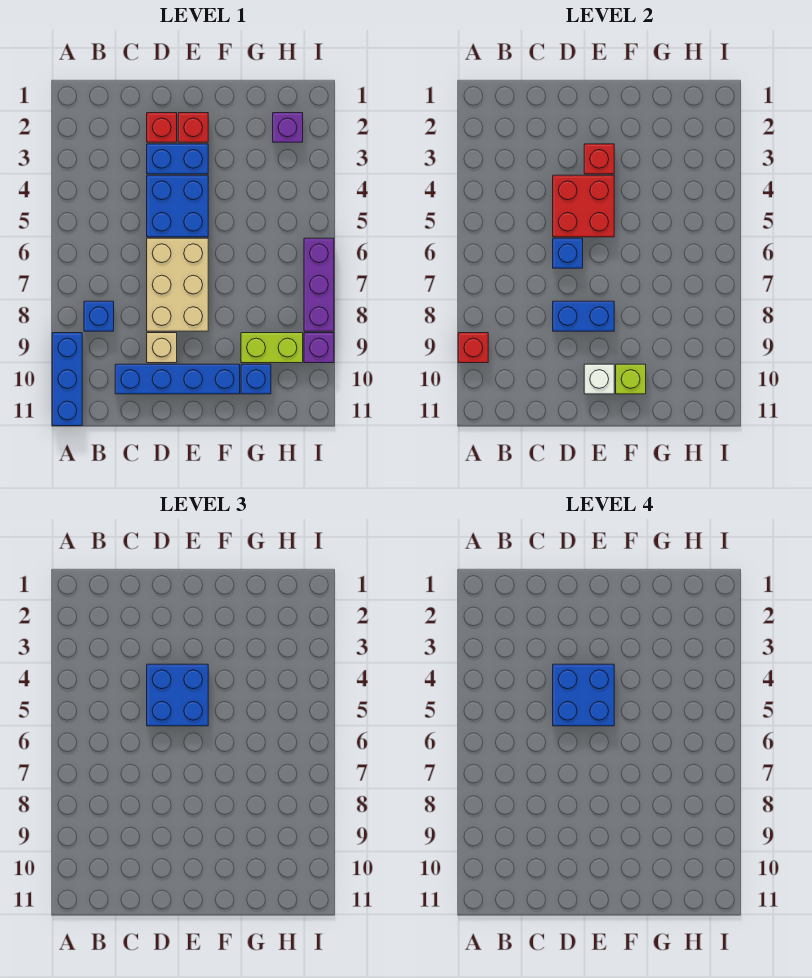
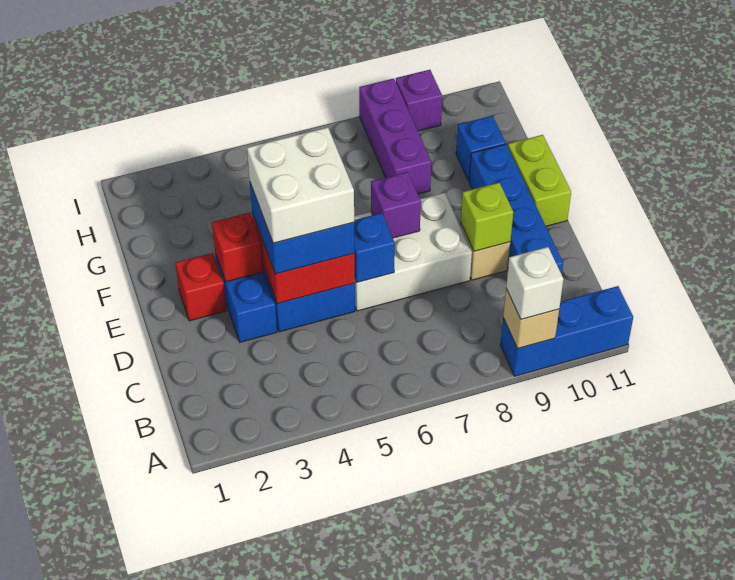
red 1x1 brick [458,333,488,363] -> tan 1x1 brick [503,289,559,348]
blue 1x1 brick [84,301,114,331] -> none
red 1x1 brick [147,113,177,142] -> none
blue 2x2 brick [553,664,614,726] -> white 2x2 brick [247,127,354,243]
tan 2x3 brick [147,238,208,331] -> white 2x3 brick [354,193,472,311]
blue 1x2 brick [553,301,614,331] -> none
white 1x1 brick [584,364,614,394] -> white 1x1 brick moved to [506,247,563,319]
lime 1x1 brick [616,364,646,394] -> lime 1x1 brick moved to [461,182,513,251]
lime 1x2 brick [241,333,303,363] -> lime 1x2 brick moved to [508,135,571,226]
purple 1x1 brick [273,113,303,142] -> purple 1x1 brick moved to [371,172,421,238]
purple 1x3 brick [304,238,334,331] -> purple 1x3 brick turned to [359,78,431,194]

